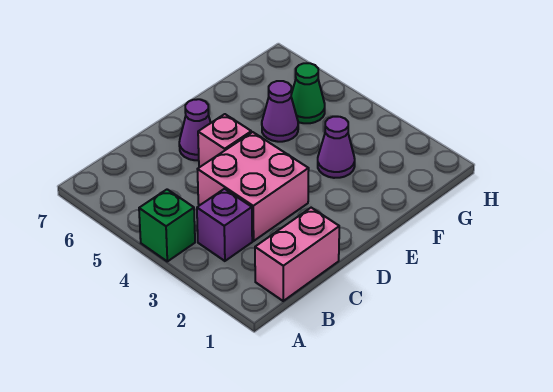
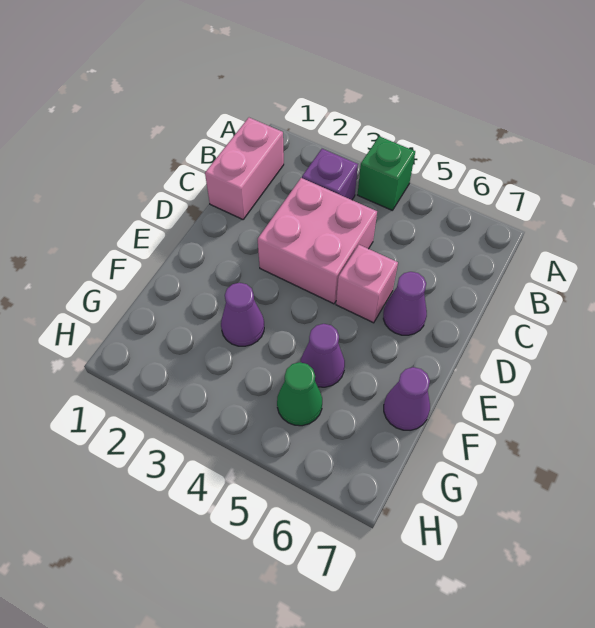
none -> purple 1x1 cone [384,367,430,430]

